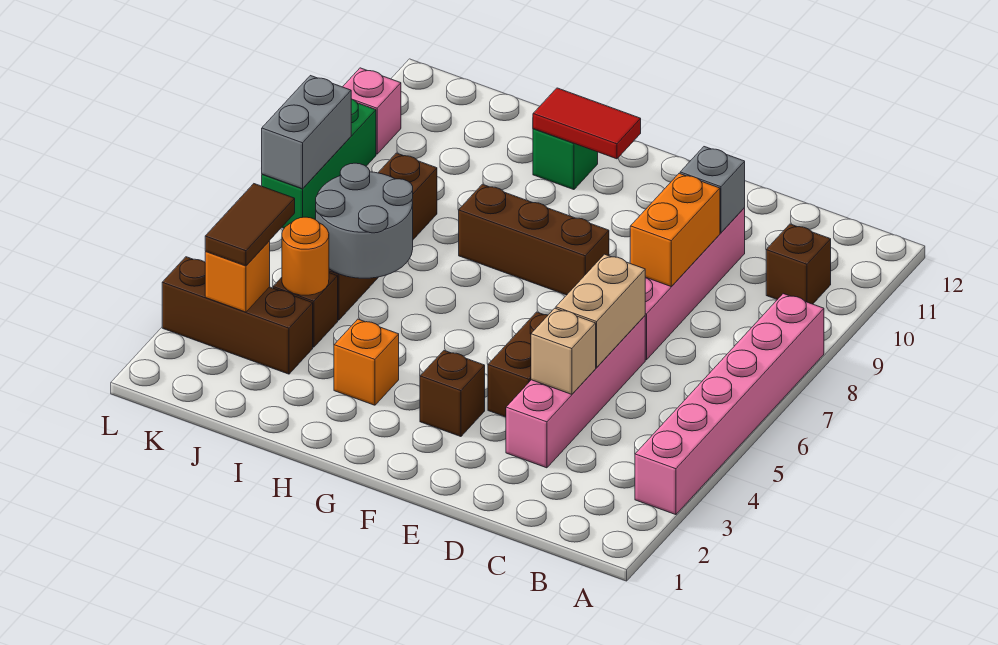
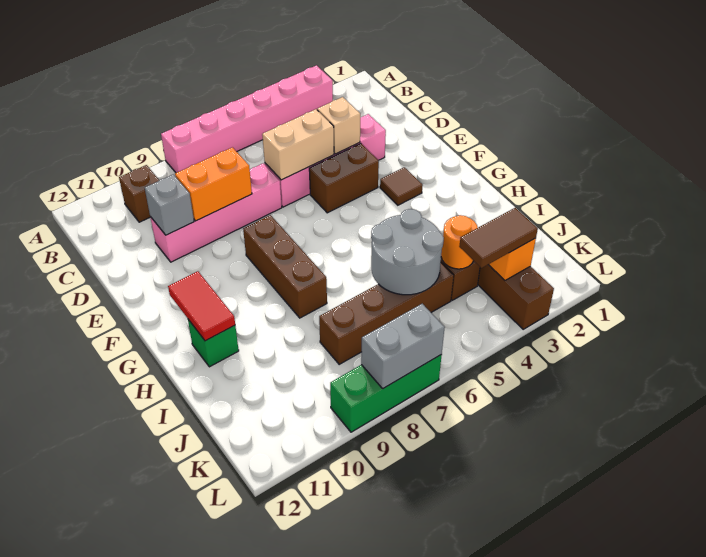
brown 1x1 brick [420,351,485,437] -> brown 1x1 tile [380,167,423,205]
orange 1x1 brick [334,319,399,405] -> none
pink 1x1 brick [343,68,401,154] -> none

